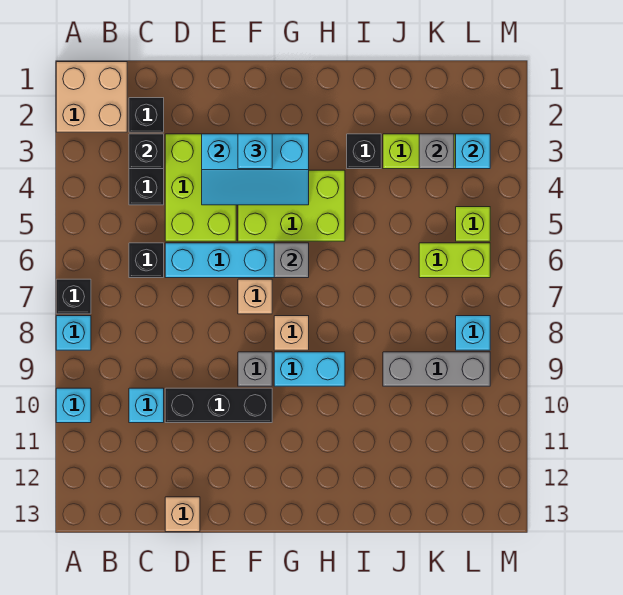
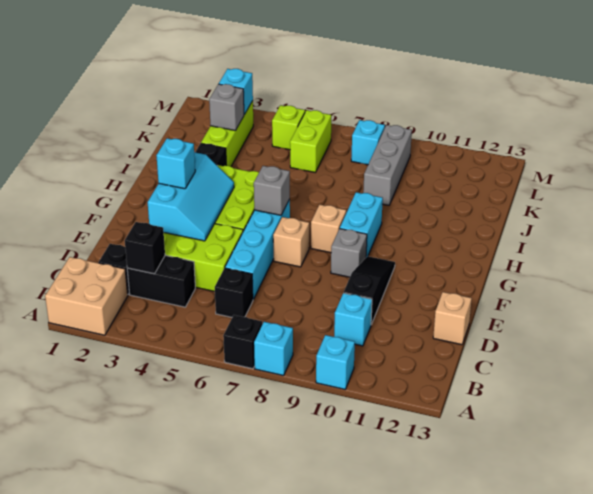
black 1x3 brick [165,388,272,423] -> black 1x3 slope [344,256,395,324]

